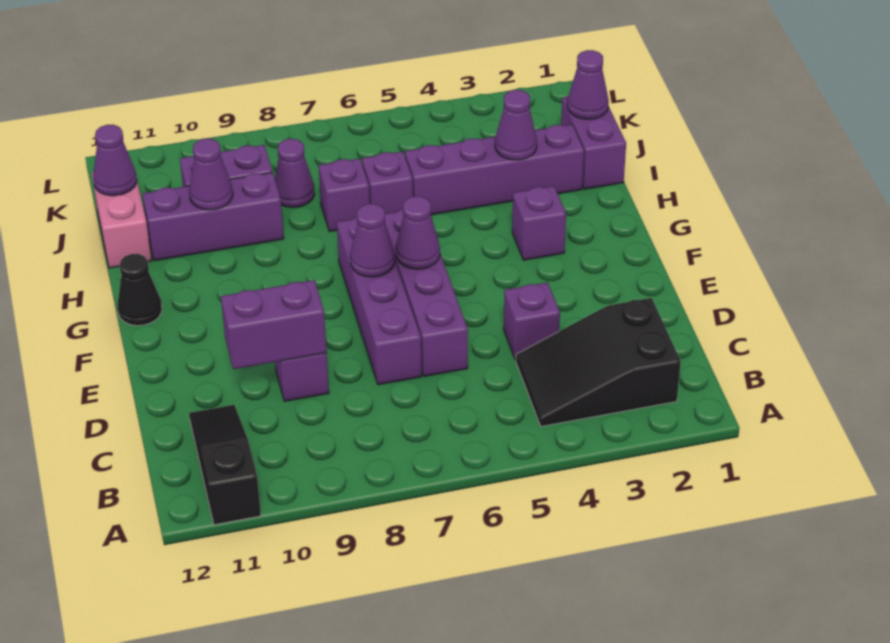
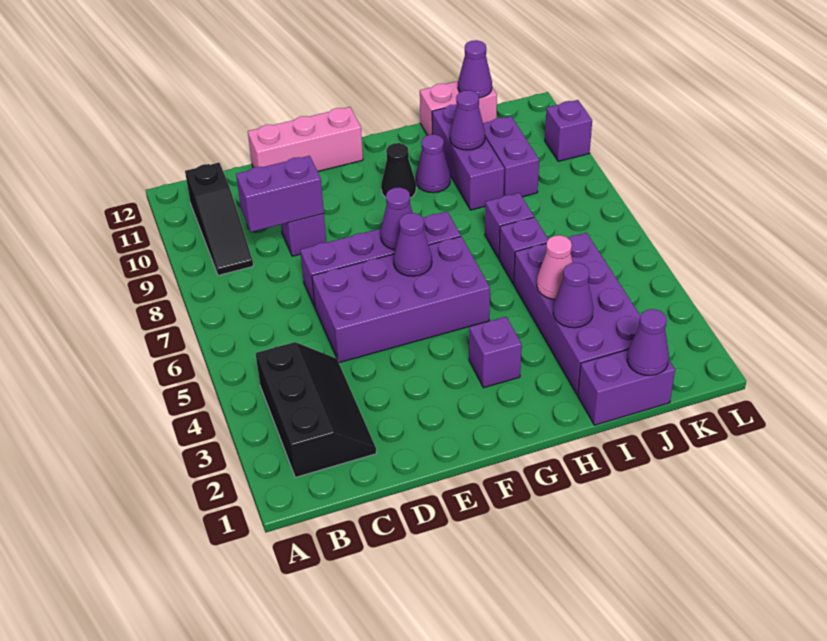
black 1x3 slope [189,405,261,525] -> black 1x3 slope turned to [185,163,253,275]
black 2x3 slope [516,298,681,426] -> black 2x3 slope turned to [256,342,376,477]
purple 1x1 brick [504,282,560,360] -> purple 1x1 brick moved to [545,100,592,161]
purple 1x4 brick [385,210,468,376] -> purple 2x4 brick [312,237,490,363]
purple 1x2 brick [221,280,327,369] -> purple 1x2 brick turned to [236,156,324,232]
none -> pink 1x3 brick [248,107,363,171]
black 1x1 cone [117,254,162,326] -> black 1x1 cone moved to [381,143,416,198]
purple 1x4 brick [405,124,584,215] -> purple 2x4 brick [514,233,640,395]
none -> pink 1x1 cone [537,235,573,299]
purple 1x1 cone [275,139,315,208] -> purple 1x1 cone moved to [416,134,450,193]

